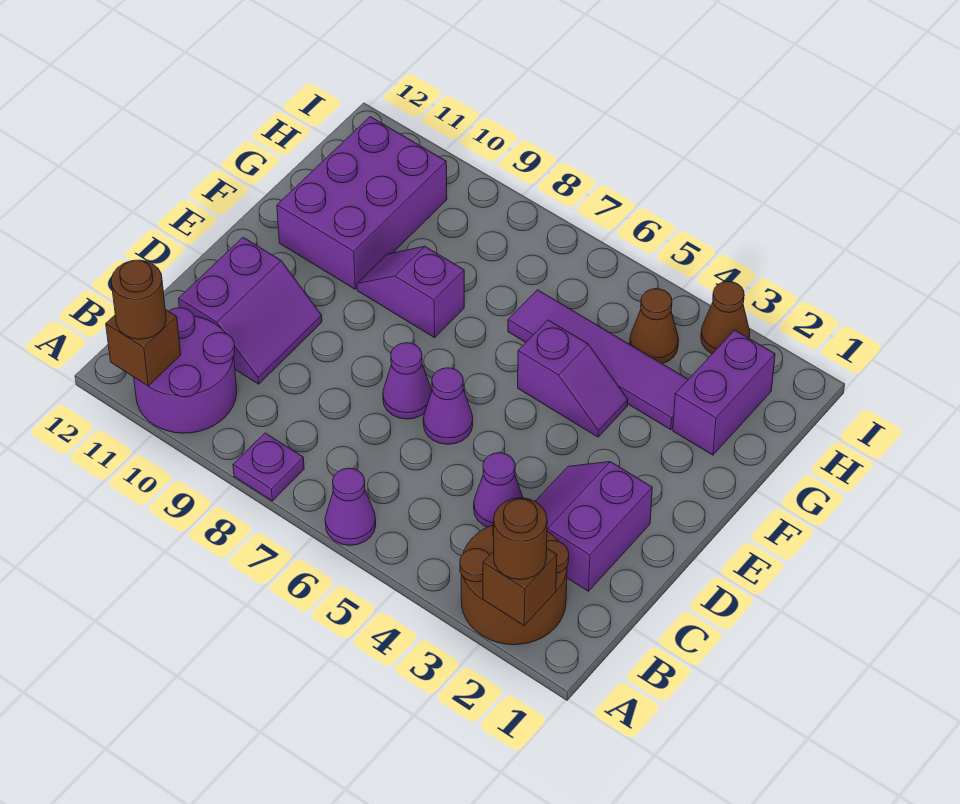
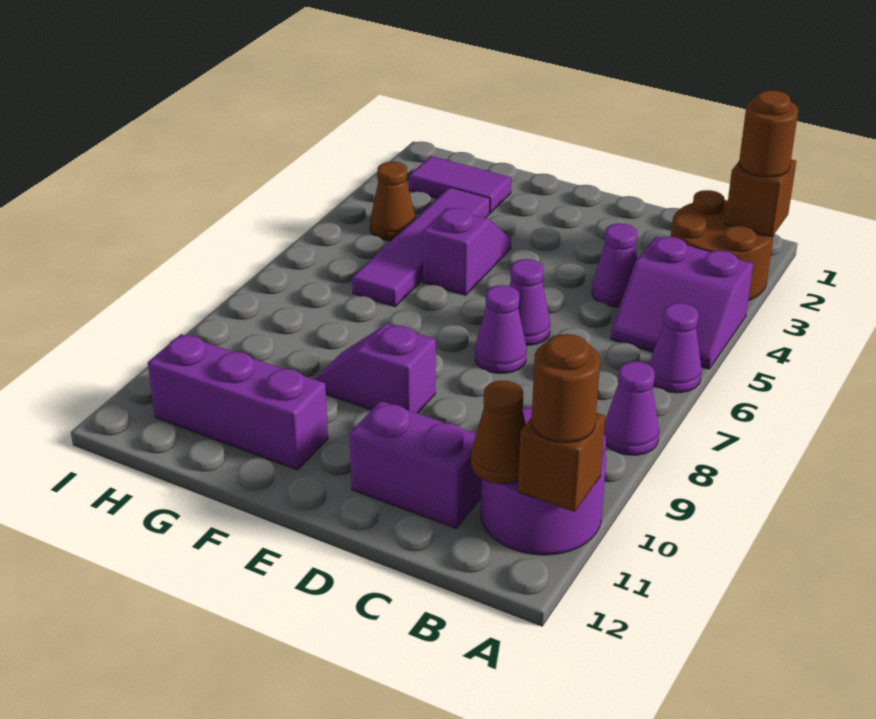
purple 1x1 plate [233,433,304,501] -> purple 1x1 cone [604,361,659,455]
purple 2x2 slope [535,462,652,591] -> purple 2x2 slope moved to [611,237,753,369]
purple 1x2 slope [357,246,464,338] -> purple 1x2 slope turned to [315,324,436,413]
purple 2x3 brick [277,117,447,289] -> purple 1x3 brick [148,334,328,470]
purple 1x2 brick [673,330,775,455] -> purple 1x2 tile [409,156,511,213]
brown 1x1 cone [701,281,750,354] -> brown 1x1 cone moved to [471,380,526,484]

